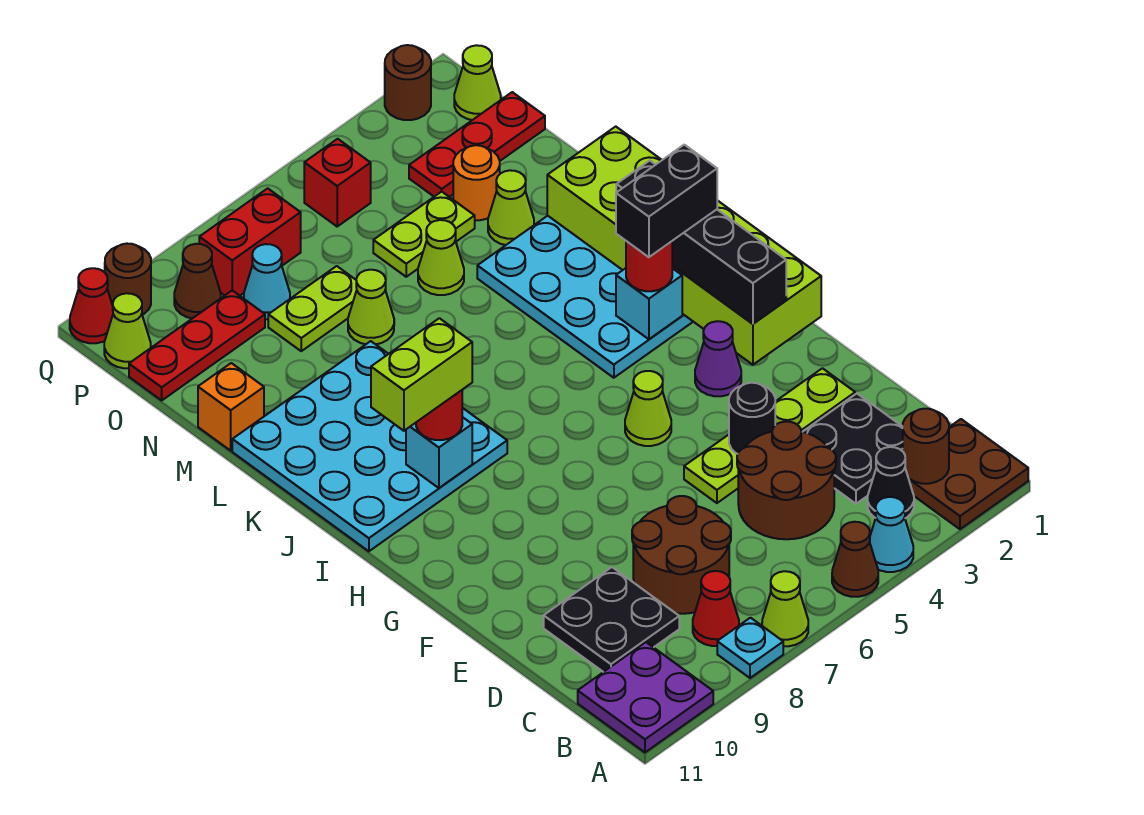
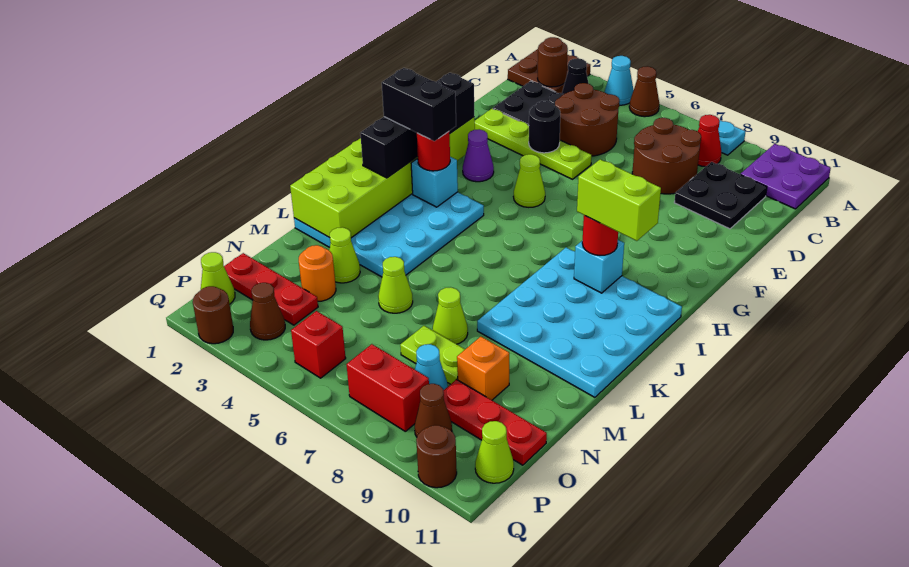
lime 1x1 cone [762,571,808,646] -> none
orange 1x1 brick [198,363,264,451] -> orange 1x1 brick moved to [457,337,509,400]
lime 1x2 plate [373,192,475,277] -> none
none -> brown 1x1 cone [250,283,285,340]
red 1x1 cone [70,268,113,343] -> none

